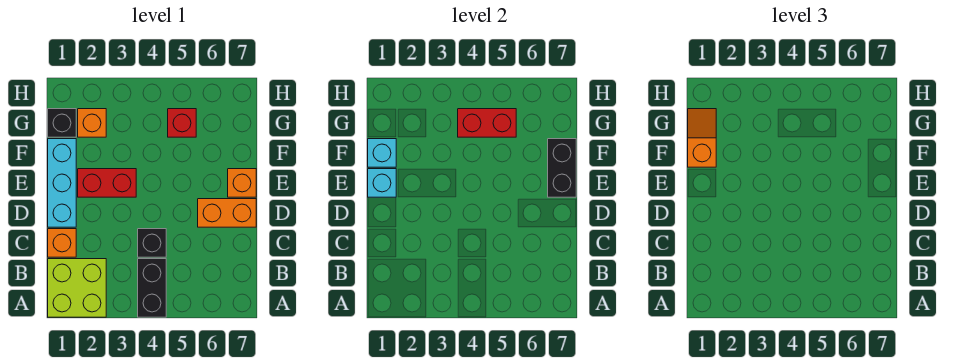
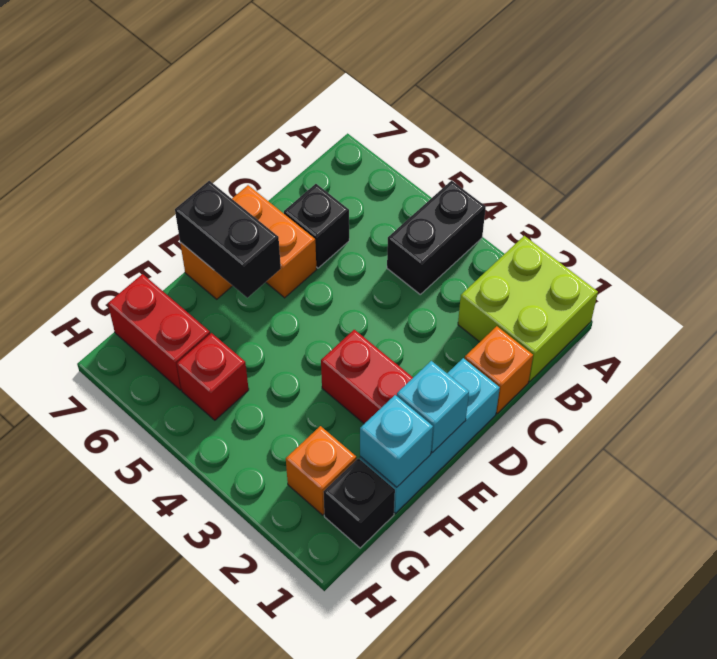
black 1x1 brick [138,229,166,257] -> black 1x1 brick moved to [284,184,349,268]
black 1x2 brick [548,139,576,197] -> black 1x2 brick turned to [175,181,281,298]
orange 1x2 slope [688,109,716,167] -> none
red 1x2 brick [458,109,516,137] -> red 1x2 brick moved to [108,274,210,390]

